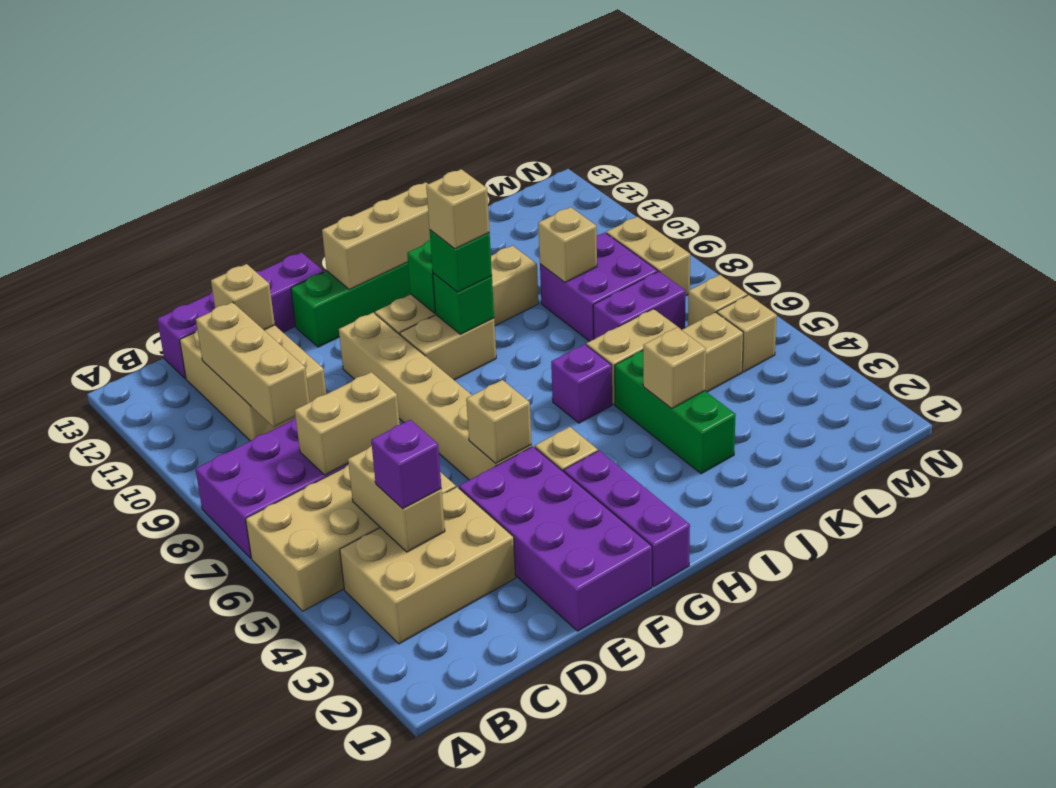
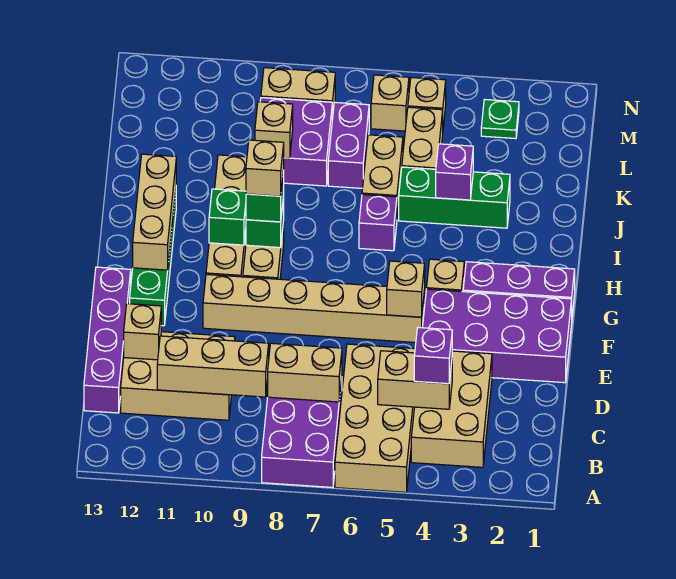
tan 1x2 brick [295,372,400,475] -> tan 1x2 brick turned to [268,343,342,402]
tan 1x1 brick [643,327,706,409] -> purple 1x1 brick [436,144,473,200]
none -> green 1x1 plate [481,99,519,139]

